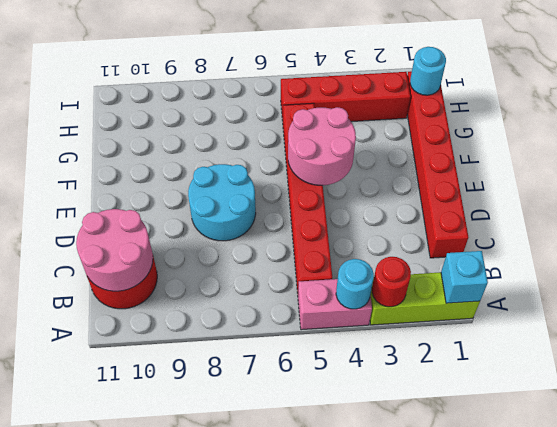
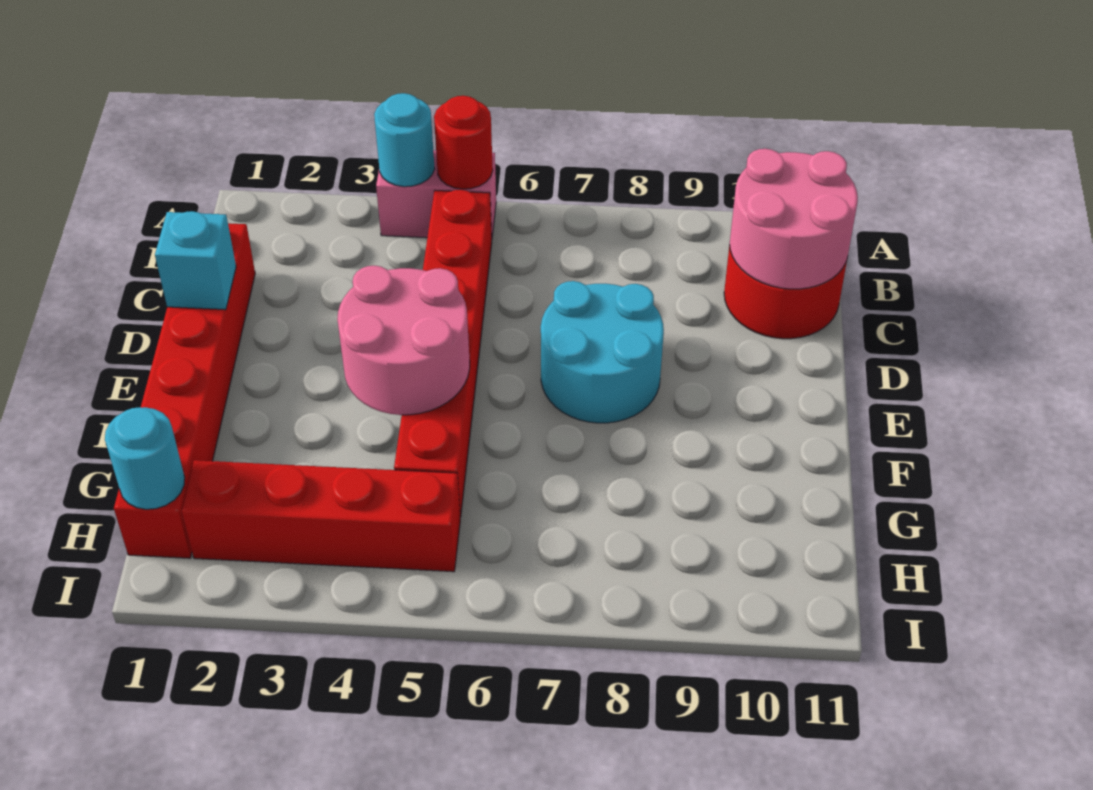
lime 1x3 brick [370,272,480,325] -> none
cyan 1x1 brick [441,251,488,303] -> cyan 1x1 brick moved to [155,211,236,310]
red 1x1 round brick [372,257,411,307] -> red 1x1 round brick moved to [434,96,493,189]

